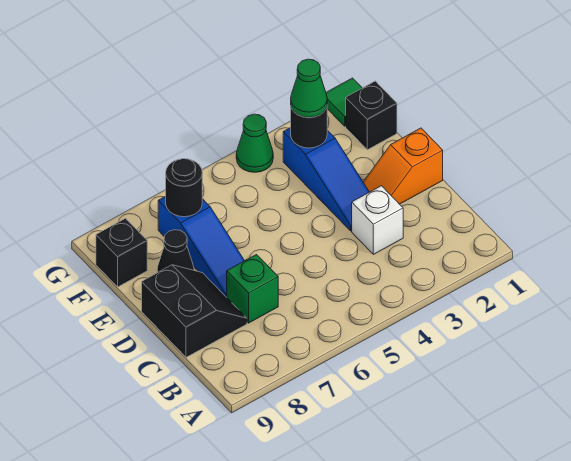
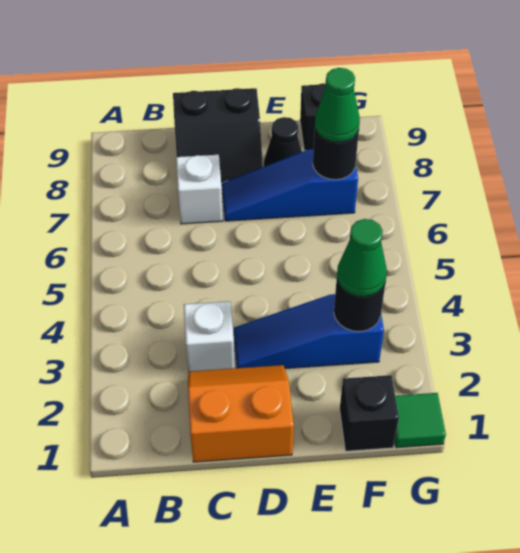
green 1x1 brick [227,254,278,323] -> white 1x1 brick [176,155,223,224]
orange 1x2 slope [363,128,443,204] -> orange 2x2 slope [188,365,294,462]
green 1x1 cone [236,114,273,172] -> green 1x1 cone moved to [315,68,360,142]

